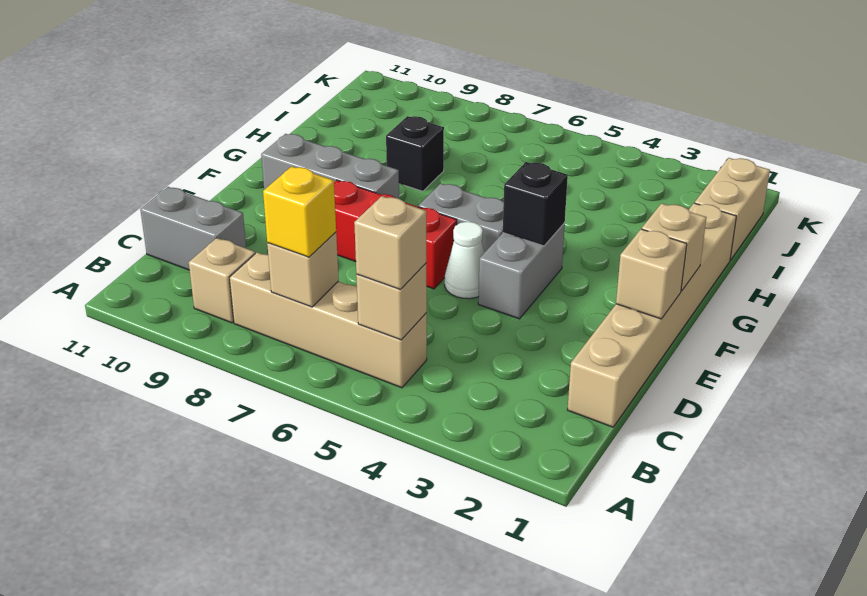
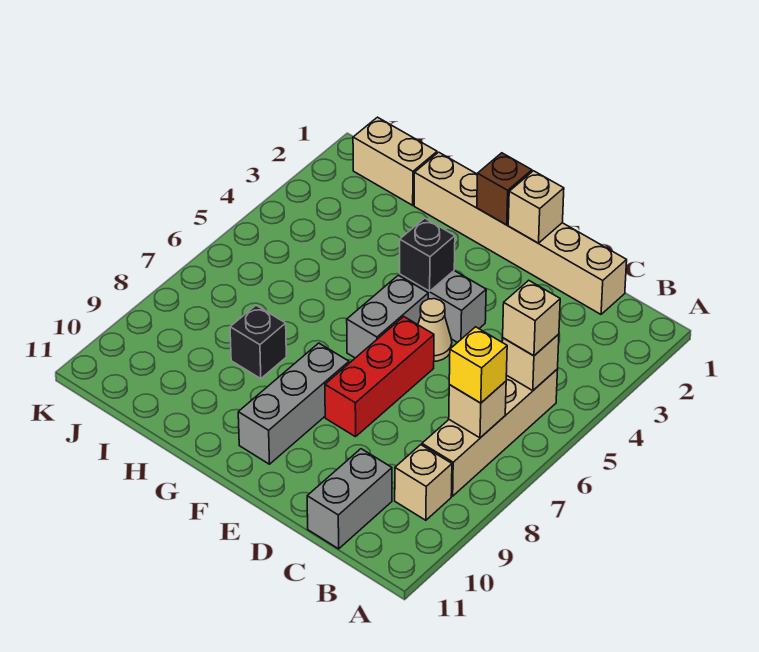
white 1x1 cone [445,222,485,299] -> tan 1x1 cone [418,299,452,361]
tan 1x1 brick [642,203,706,291] -> brown 1x1 brick [477,153,532,225]

